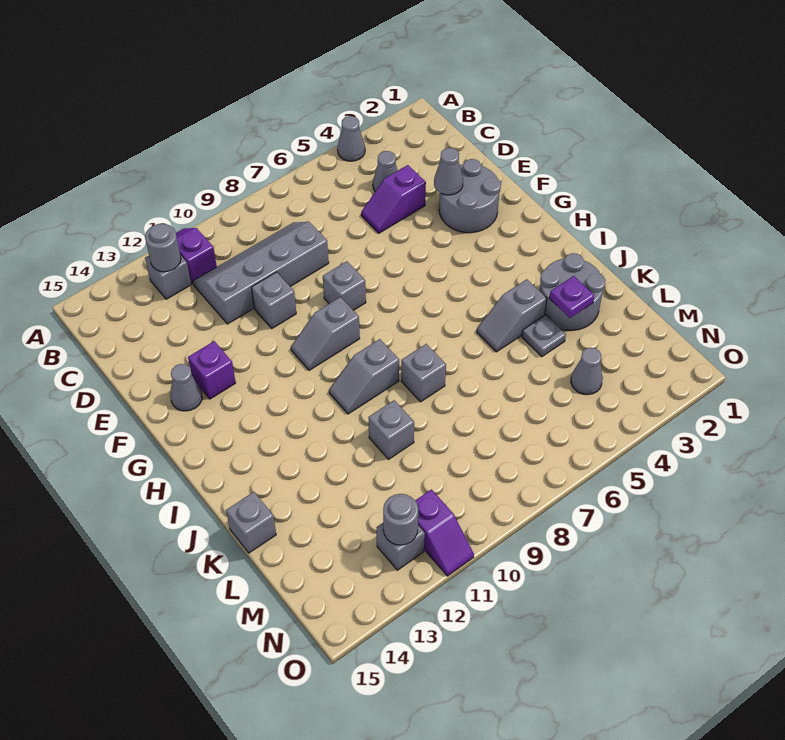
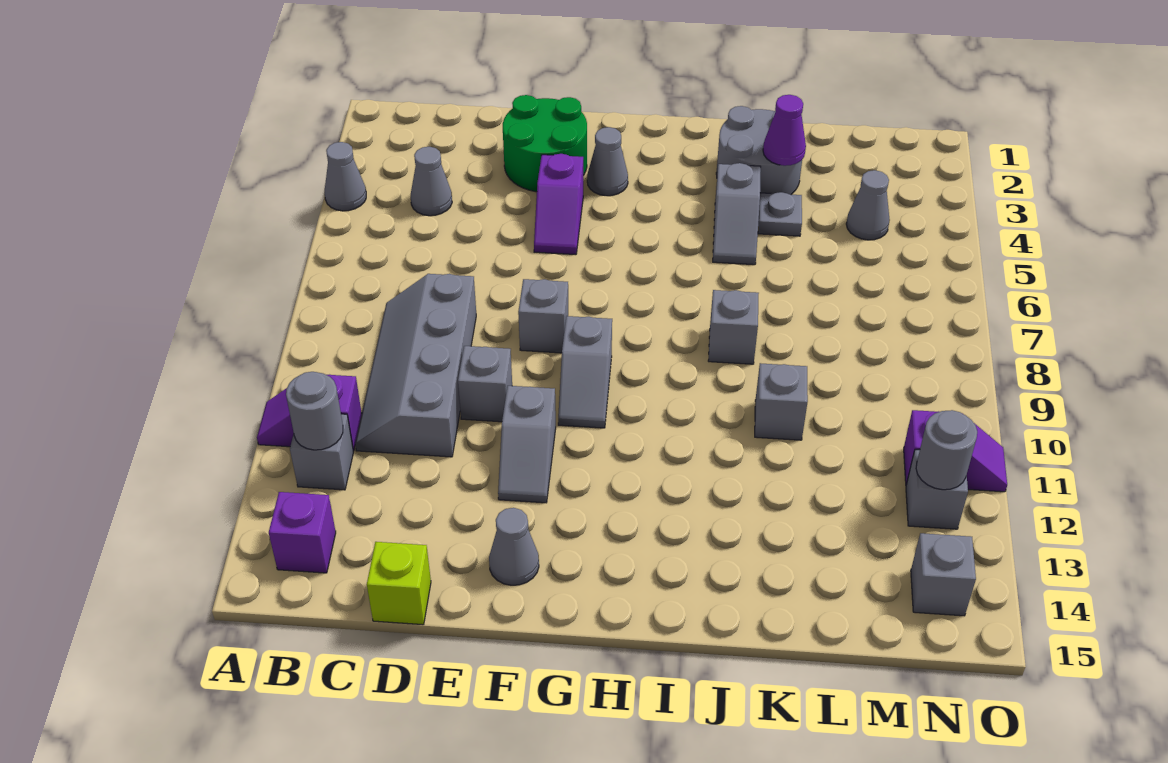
purple 1x2 slope [361,165,426,233] -> purple 1x2 slope moved to [534,154,583,255]
none -> lime 1x1 brick [367,542,431,625]
grey 2x2 round brick [439,159,501,233] -> green 2x2 round brick [503,95,587,192]
grey 1x1 cone [434,148,463,195] -> grey 1x1 cone moved to [587,127,628,196]
purple 1x1 brick [188,341,236,399] -> purple 1x1 brick moved to [269,492,336,573]
grey 1x2 slope [329,339,399,414] -> grey 1x2 slope moved to [498,386,556,503]
purple 1x1 plate [549,276,594,318] -> purple 1x1 cone [763,95,806,166]
grey 1x1 brick [226,492,276,553] -> grey 1x1 brick moved to [911,533,976,616]

